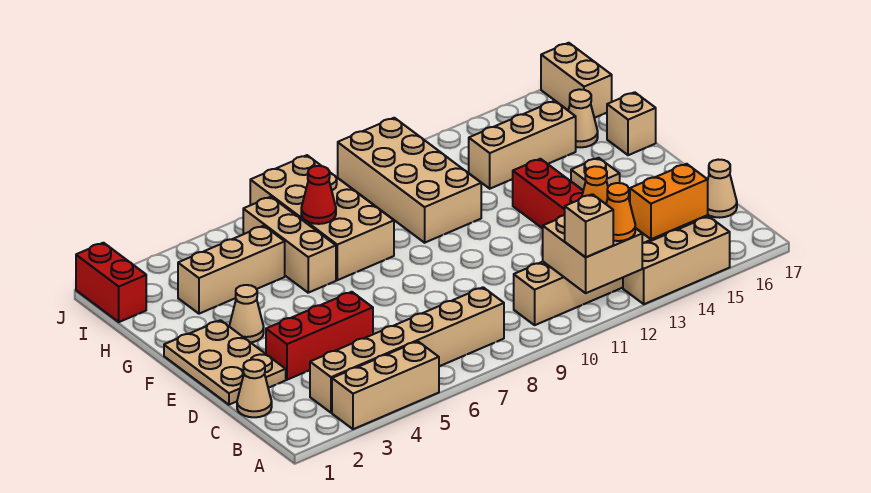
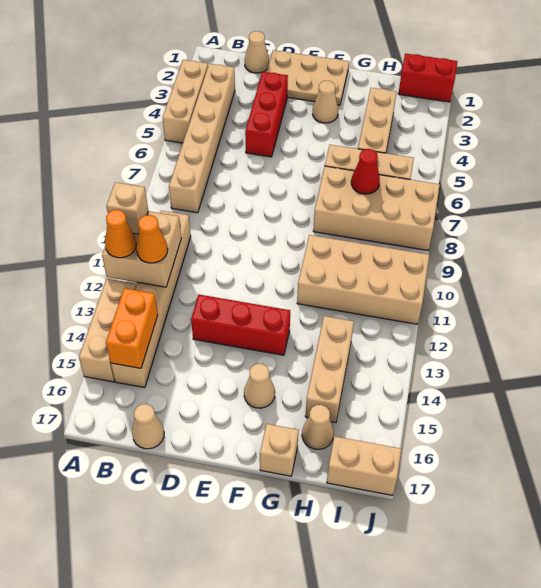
tan 1x1 plate [571,158,620,190] -> tan 1x1 cone [244,364,275,408]

